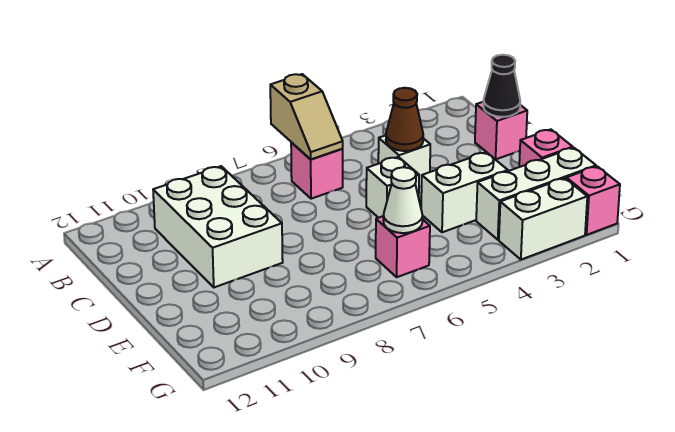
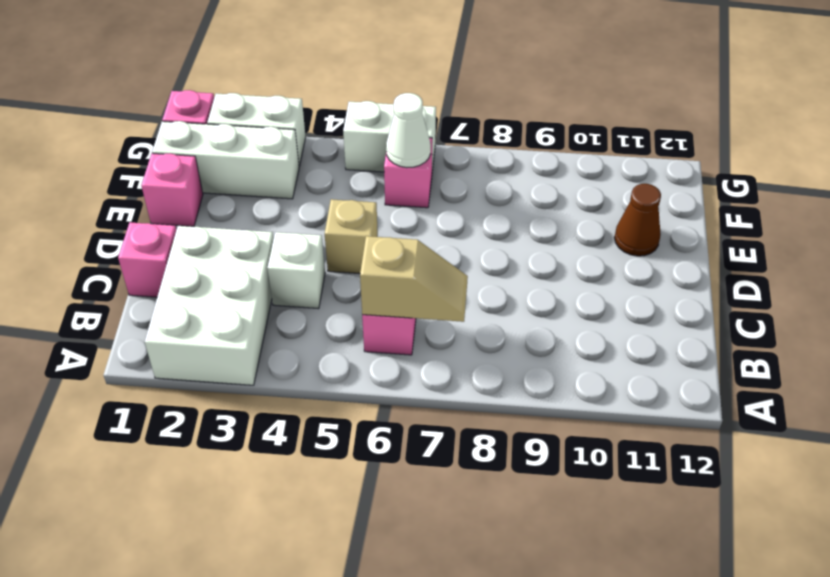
tan 1x2 slope [270,74,343,159] -> tan 1x2 slope turned to [360,236,468,322]
white 2x3 brick [153,166,283,287] -> white 2x3 brick moved to [145,226,274,385]
black 1x1 cone [483,55,520,117] -> none
brown 1x1 cone [386,88,423,151] -> brown 1x1 cone moved to [614,184,661,256]
white 1x1 brick [366,157,419,218] -> tan 1x1 brick [325,199,378,274]
white 1x2 brick [421,152,508,232] -> white 1x2 brick moved to [343,101,436,172]

